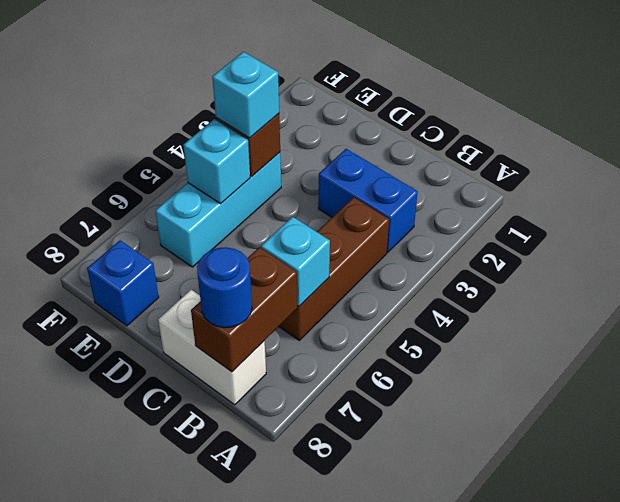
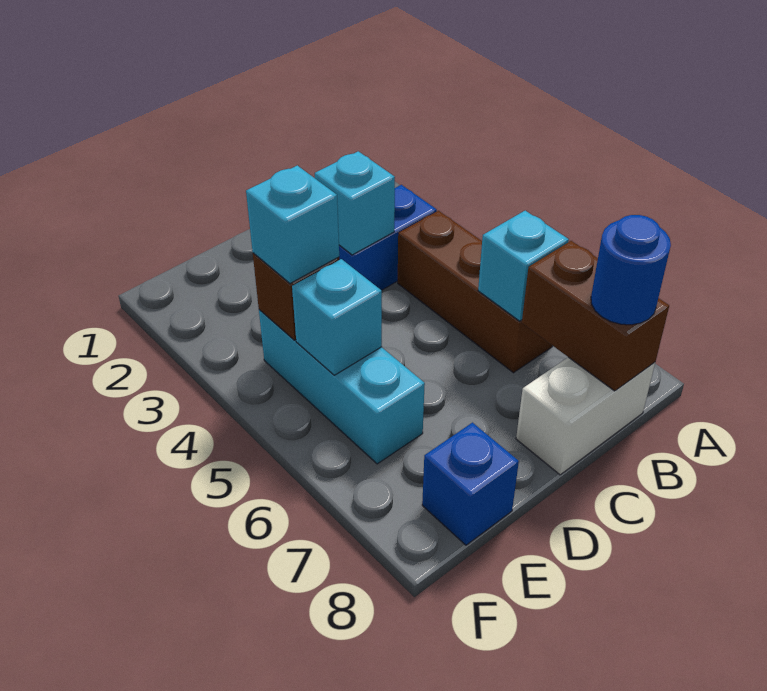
none -> cyan 1x1 brick [315,151,395,255]

